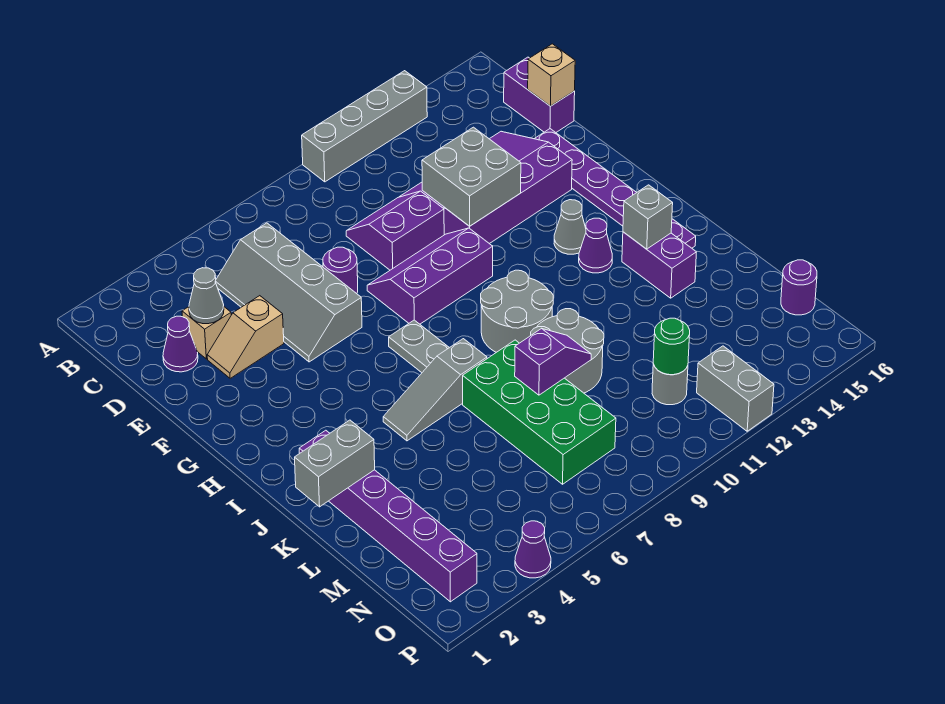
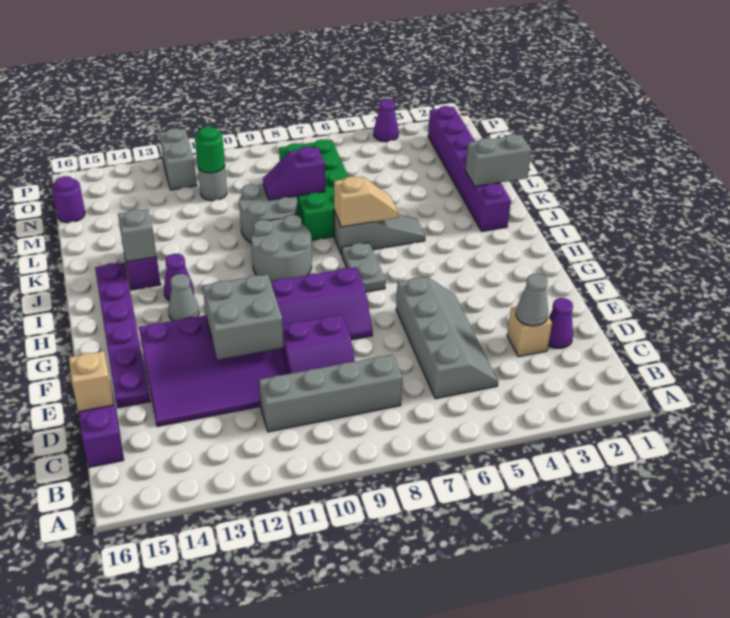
grey 1x4 brick [302,71,427,182] -> grey 1x4 brick moved to [259,354,403,432]
tan 1x2 slope [207,296,284,378] -> tan 1x2 slope moved to [334,177,398,227]
purple 1x1 round brick [323,247,358,294] -> none

